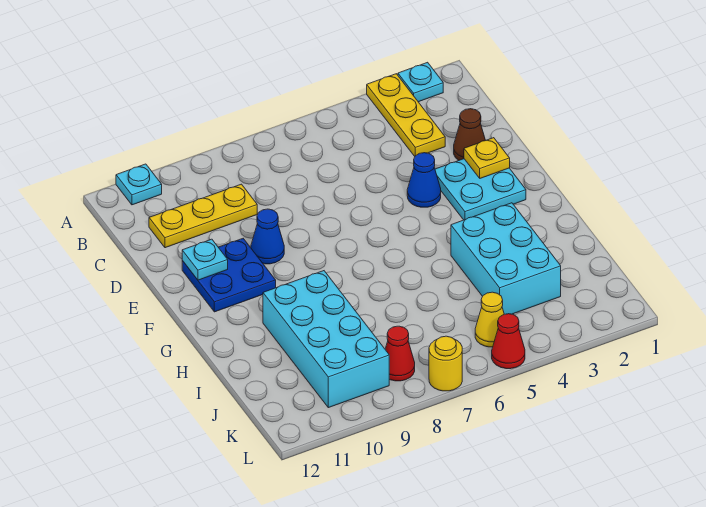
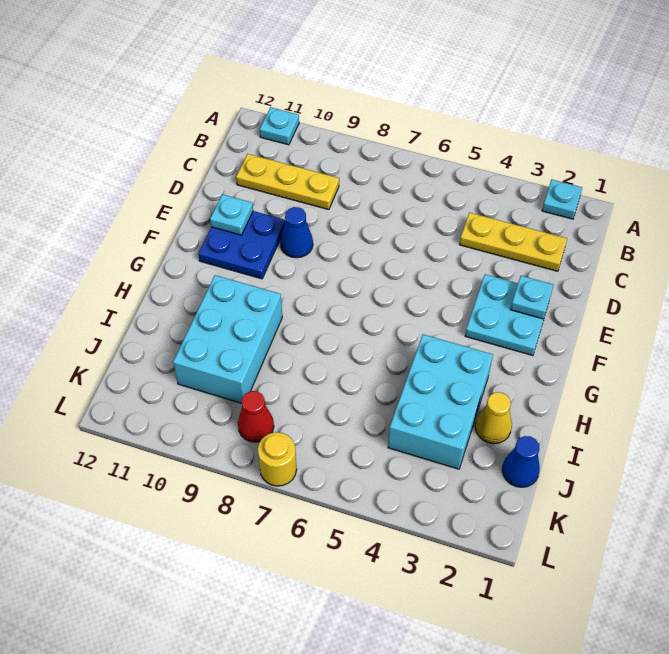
yellow 1x3 plate [367,74,445,156] -> yellow 1x3 plate turned to [460,213,567,271]
brown 1x1 cone [454,109,486,160] -> none
yellow 1x1 plate [464,138,510,178] -> cyan 1x1 plate [511,276,553,319]
blue 1x1 cone [407,153,441,207] -> blue 1x1 cone moved to [502,436,540,487]
cyan 2x4 brick [263,271,389,408] -> cyan 2x3 brick [173,275,282,403]
yellow 1x1 cone [475,292,504,347] -> yellow 1x1 cone moved to [475,392,512,444]
red 1x1 cone [492,314,525,369] -> none

